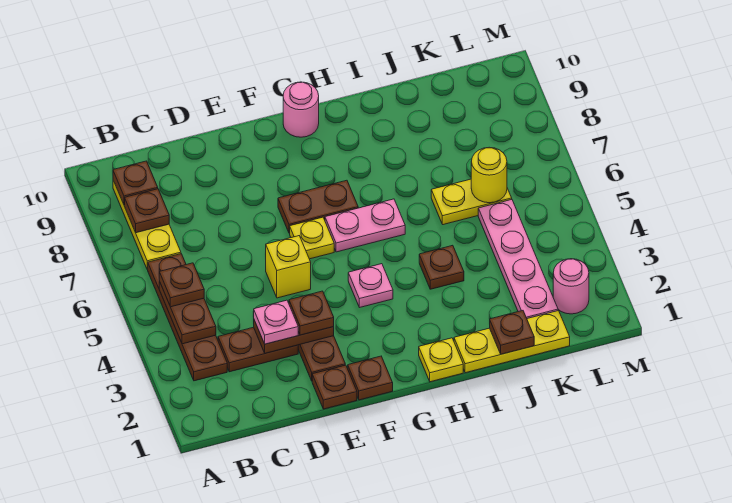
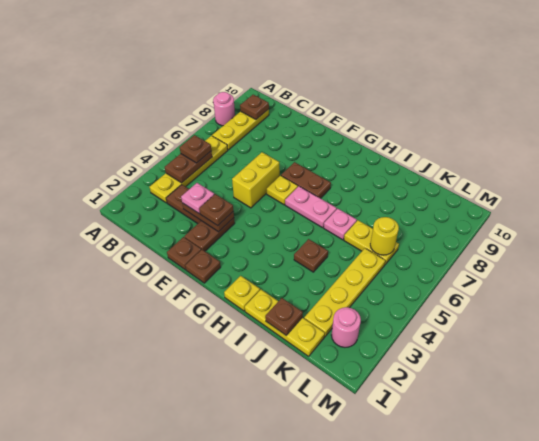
brown 1x4 plate [148,254,227,381] -> yellow 1x4 plate [150,136,228,203]
brown 1x1 plate [125,189,169,233] -> none
yellow 1x1 brick [266,236,311,298] -> yellow 1x2 brick [232,152,280,208]
pink 1x1 plate [348,264,393,308] -> pink 1x1 plate moved to [324,209,357,240]
pink 1x1 round brick [283,82,319,137] -> pink 1x1 round brick moved to [213,92,235,126]
pink 1x4 plate [478,200,558,319] -> yellow 1x4 plate [304,248,385,336]

